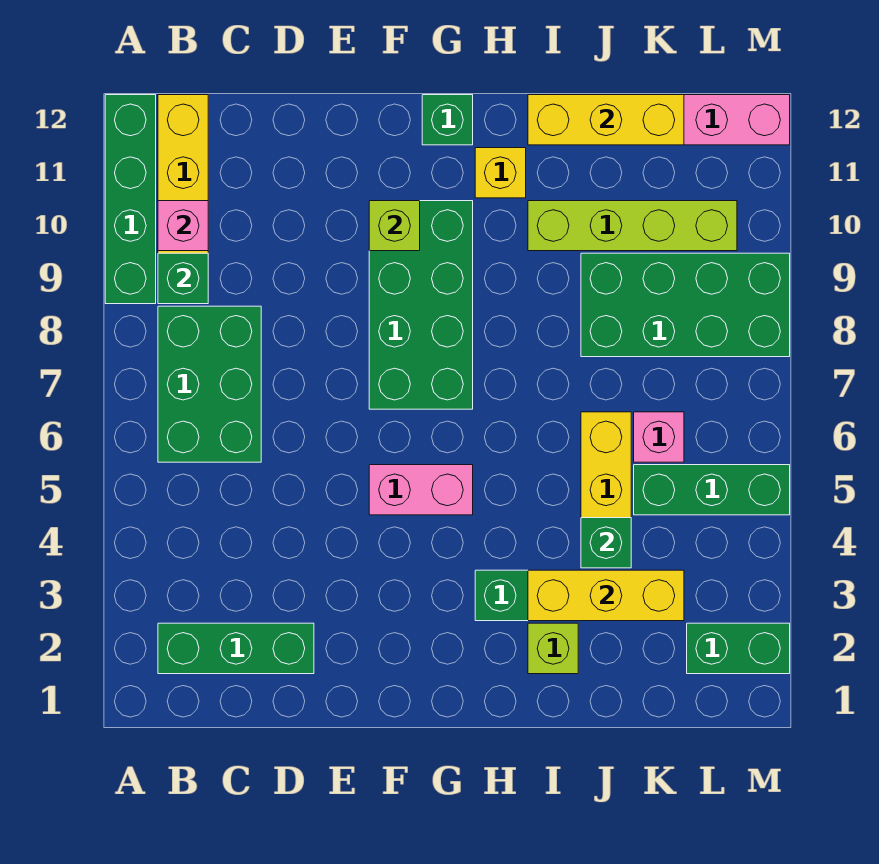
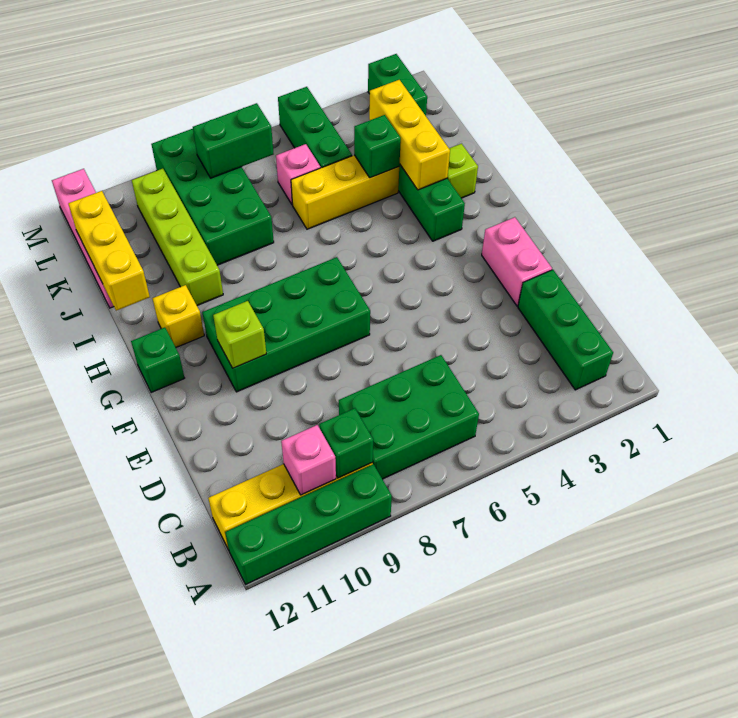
pink 1x2 brick [369,465,473,515] -> pink 1x2 brick moved to [482,217,552,306]
none -> green 1x2 brick [193,103,274,178]

